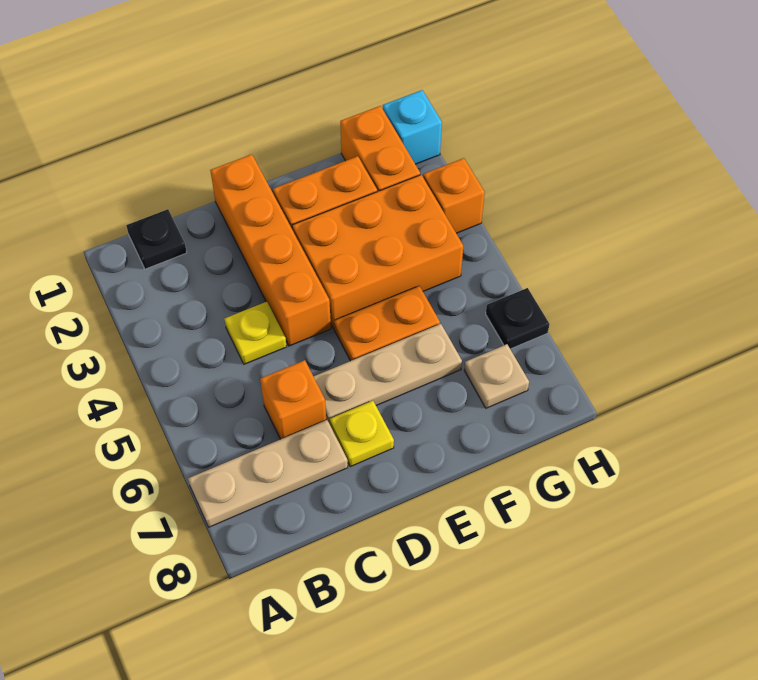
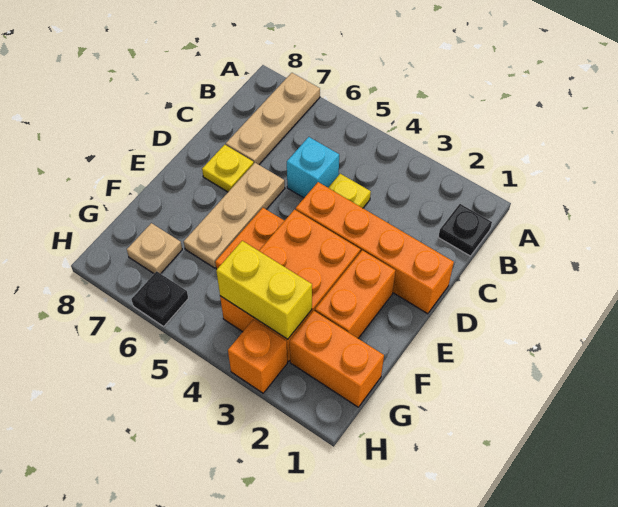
orange 1x1 brick [260,360,326,439] -> none
none -> yellow 1x2 brick [216,241,312,339]
cyan 1x1 brick [383,90,442,164] -> cyan 1x1 brick moved to [287,137,339,198]

